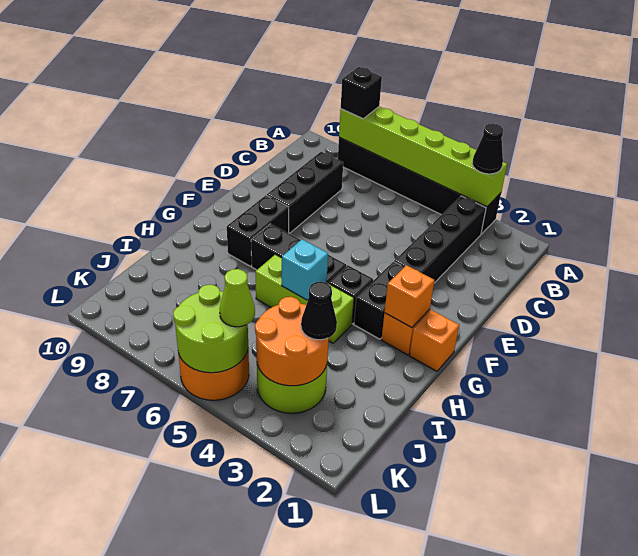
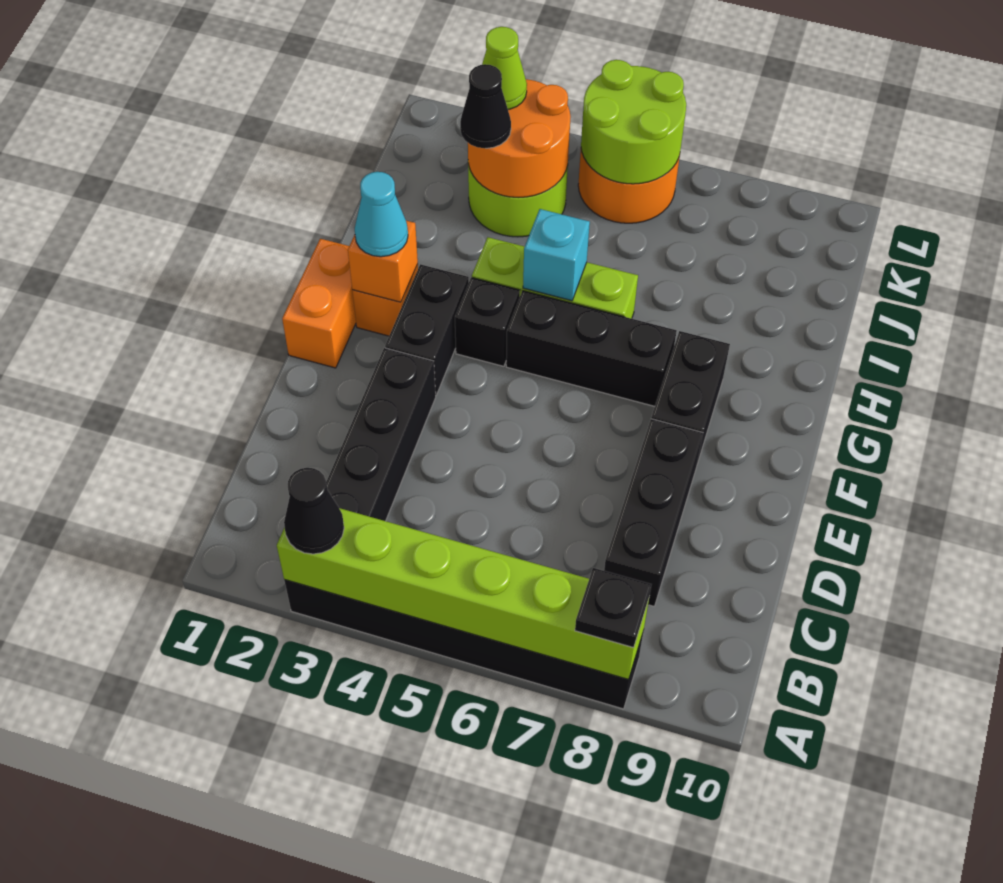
black 1x1 brick [341,67,382,119] -> black 1x1 plate [575,568,651,648]
orange 1x1 brick [410,310,459,371] -> orange 1x2 brick [282,239,356,368]
none -> cyan 1x1 cone [355,172,408,257]
lime 1x1 cone [220,269,255,327] -> lime 1x1 cone moved to [482,27,527,110]

